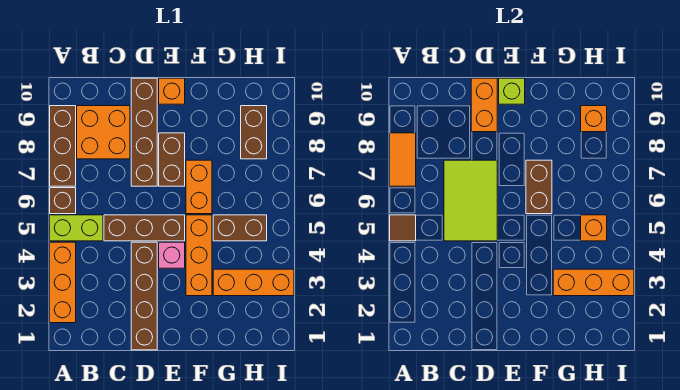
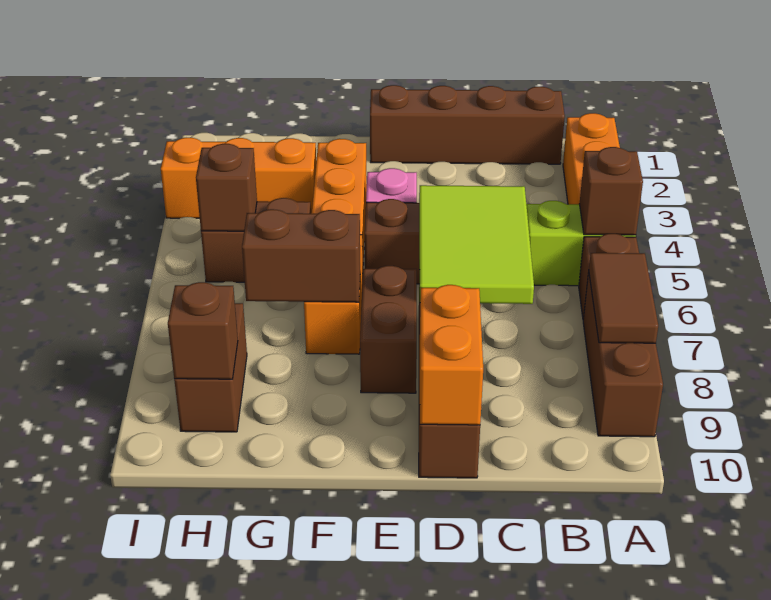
brown 1x1 tile [390,215,416,241] -> brown 1x1 brick [579,147,643,235]
orange 1x2 tile [390,133,416,186] -> brown 1x2 tile [589,253,658,343]
orange 2x2 brick [77,106,130,159] -> none
brown 1x4 brick [131,242,157,350] -> brown 1x4 brick turned to [370,85,565,164]
orange 1x1 brick [159,78,185,104] -> none
lime 1x1 brick [499,78,525,104] -> none
brown 1x2 brick [526,160,552,214] -> brown 1x2 brick turned to [242,209,360,302]
orange 1x3 brick [553,269,634,296] -> none
orange 1x1 brick [581,215,607,241] -> brown 1x1 brick [196,144,257,231]
orange 1x1 brick [581,106,607,132] -> brown 1x1 brick [168,282,238,379]

